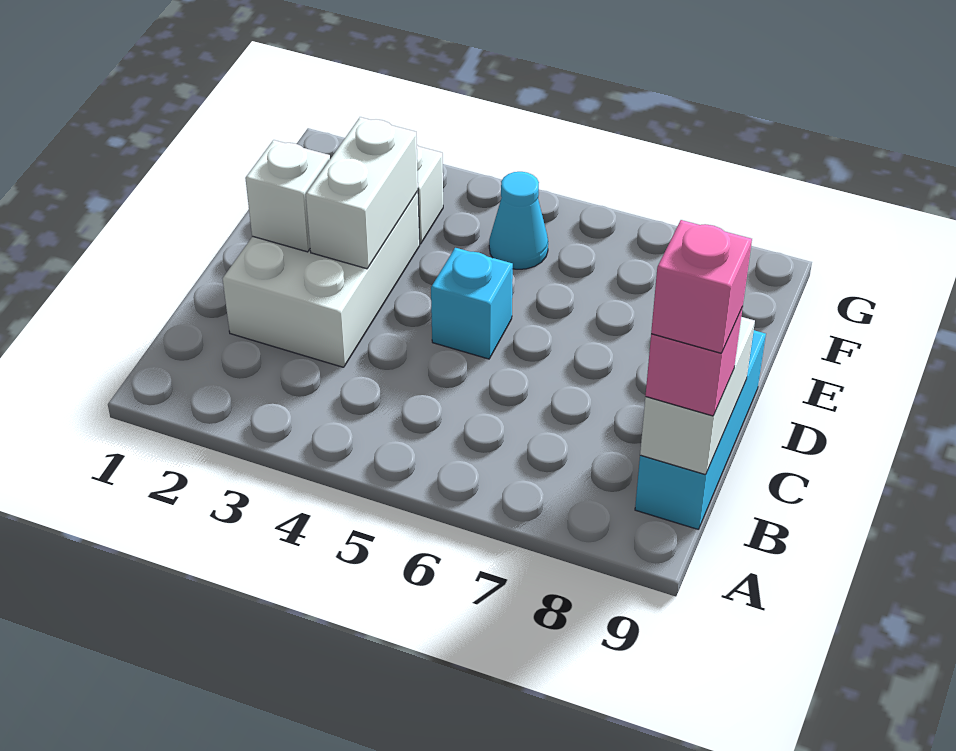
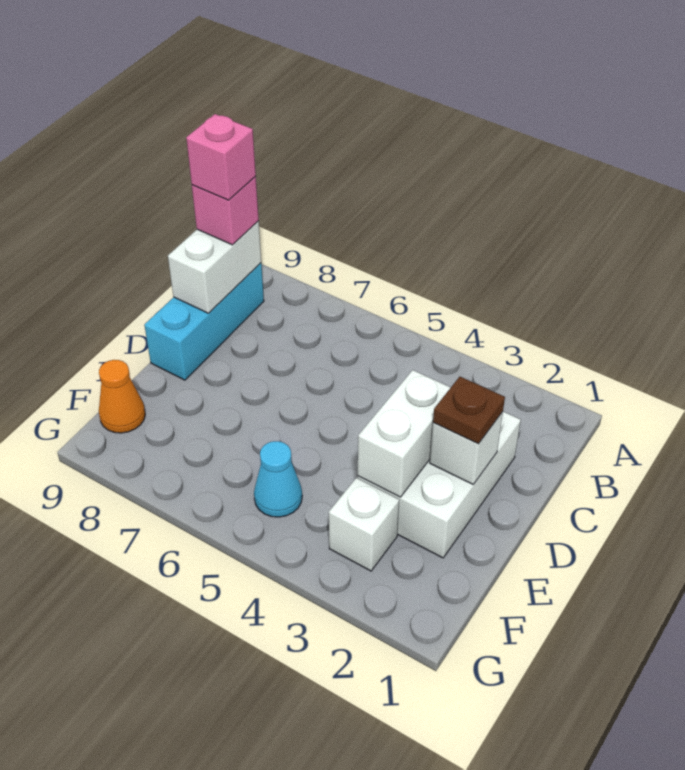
none -> brown 1x1 plate [433,377,505,444]
cyan 1x1 brick [431,248,513,359] -> none
none -> orange 1x1 cone [99,360,145,433]

